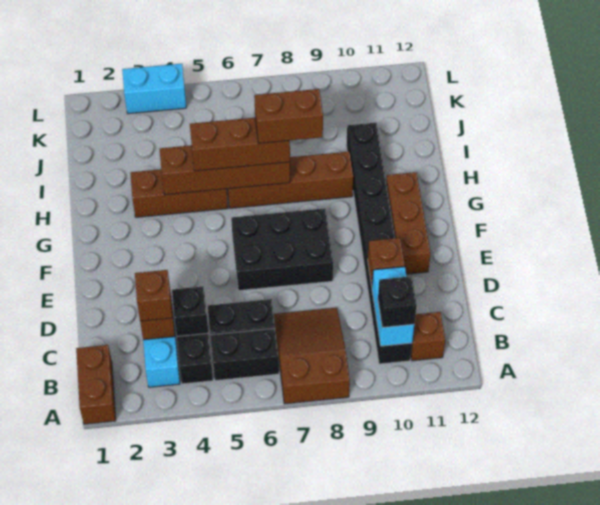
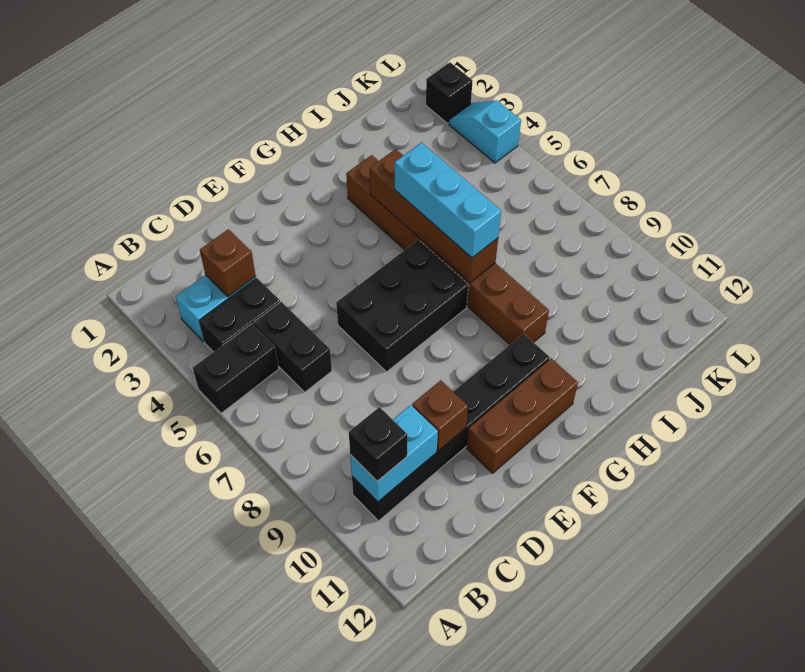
brown 1x2 brick [76,345,116,424] -> none
brown 2x3 slope [274,308,350,404] -> none
black 1x2 brick [210,328,279,381] -> black 1x2 brick turned to [193,324,279,413]
black 1x8 brick [346,123,412,364] -> black 1x6 brick [352,334,550,521]
brown 1x1 brick [411,312,445,361] -> none
brown 1x1 brick [135,270,173,321] -> none
black 1x1 brick [172,286,208,336] -> black 1x1 brick moved to [426,62,472,123]
black 2x3 brick [231,208,333,291] -> black 2x3 brick turned to [336,240,469,372]
brown 1x3 brick [190,118,290,171] -> cyan 1x3 brick [395,143,501,258]
brown 1x2 brick [254,89,323,143] -> none
cyan 1x2 brick [122,64,186,114] -> cyan 1x2 slope [449,100,521,163]

